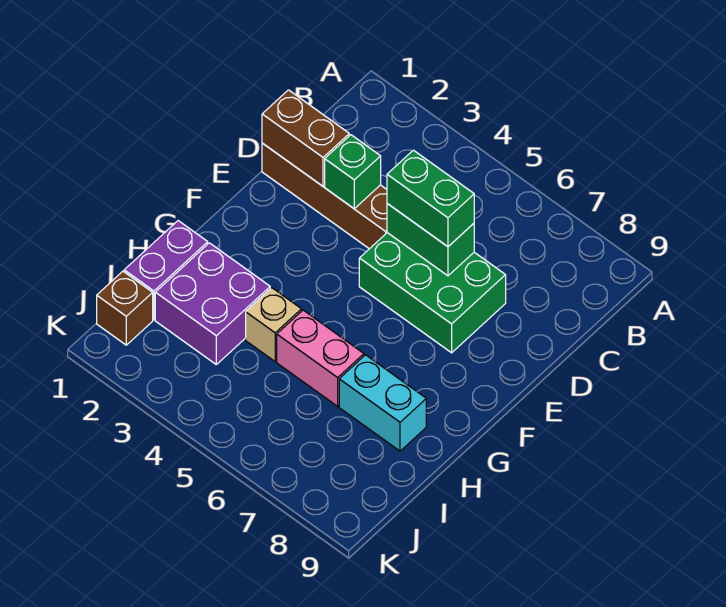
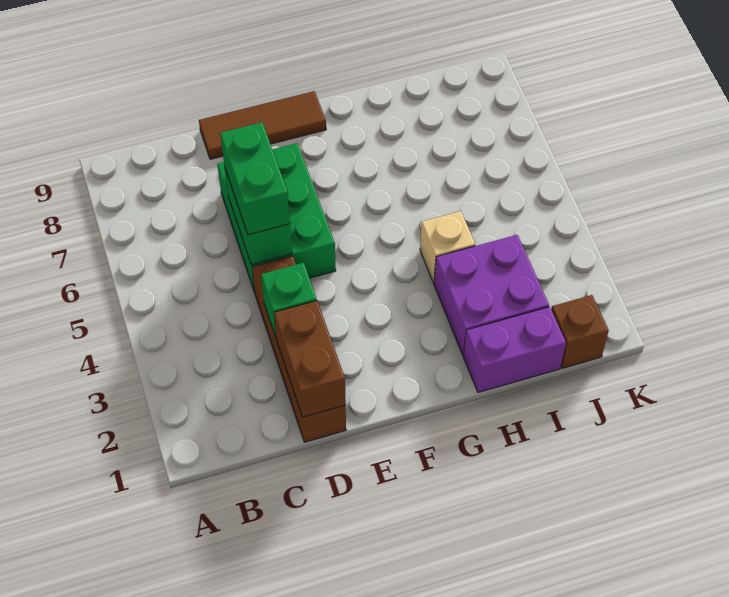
none -> brown 1x3 tile [199,91,326,159]
pink 1x2 brick [277,310,364,406] -> none
cyan 1x2 brick [339,355,426,451] -> none

